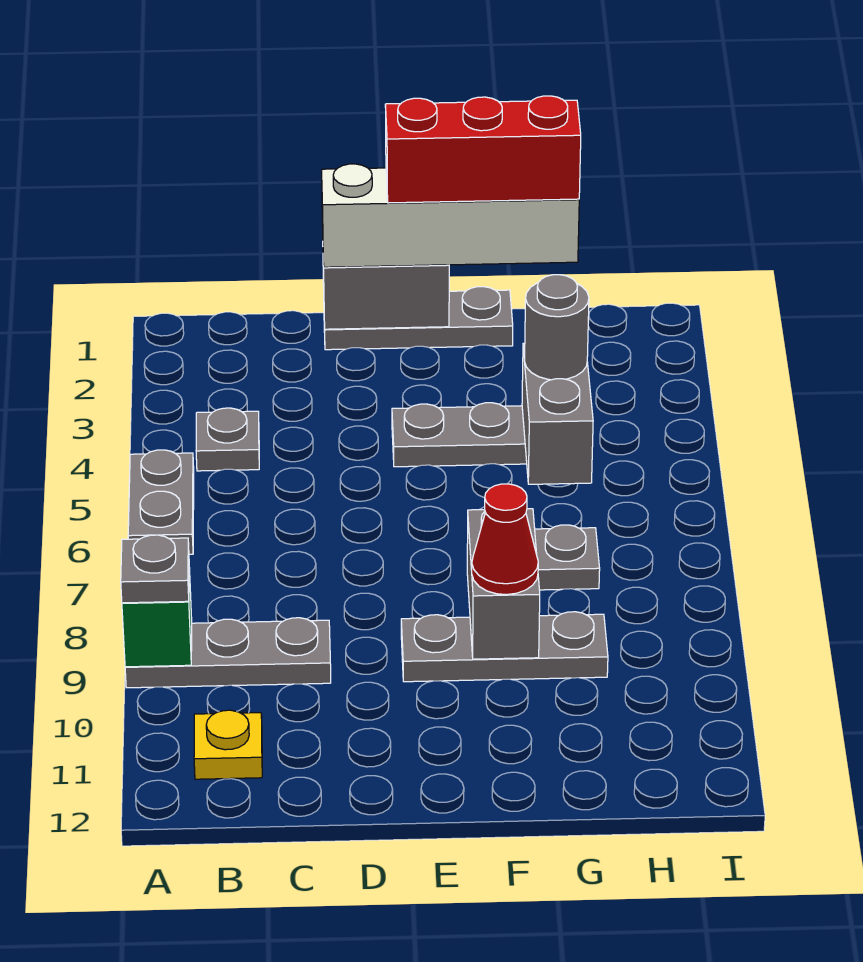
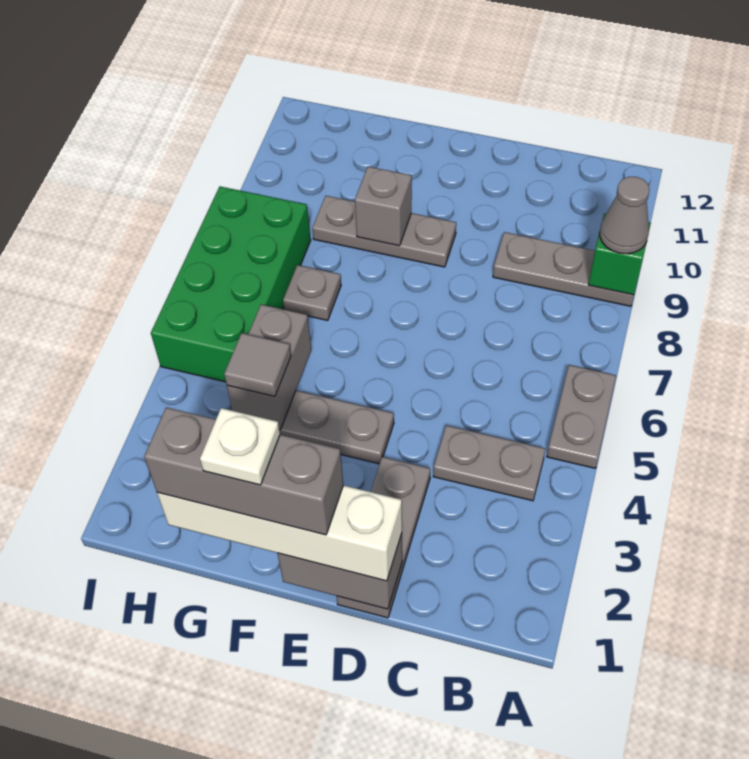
grey 1x1 plate [121,535,189,603] -> grey 1x1 cone [600,177,649,254]
grey 1x1 plate [196,408,259,471] -> grey 1x2 plate [433,425,545,501]
yellow 1x1 plate [194,710,262,779] -> none
grey 1x3 plate [324,287,513,350] -> grey 1x3 plate turned to [337,457,430,618]
red 1x3 brick [385,96,581,203] -> grey 1x3 brick [144,407,343,535]
none -> white 1x1 plate [200,408,280,485]
grey 1x2 brick [467,509,540,659] -> grey 1x1 brick [355,167,412,246]
red 1x1 cone [472,484,538,595] -> none
grey 1x1 round brick [525,275,589,380] -> grey 1x1 tile [224,333,291,397]
none -> green 2x4 brick [151,187,311,382]

